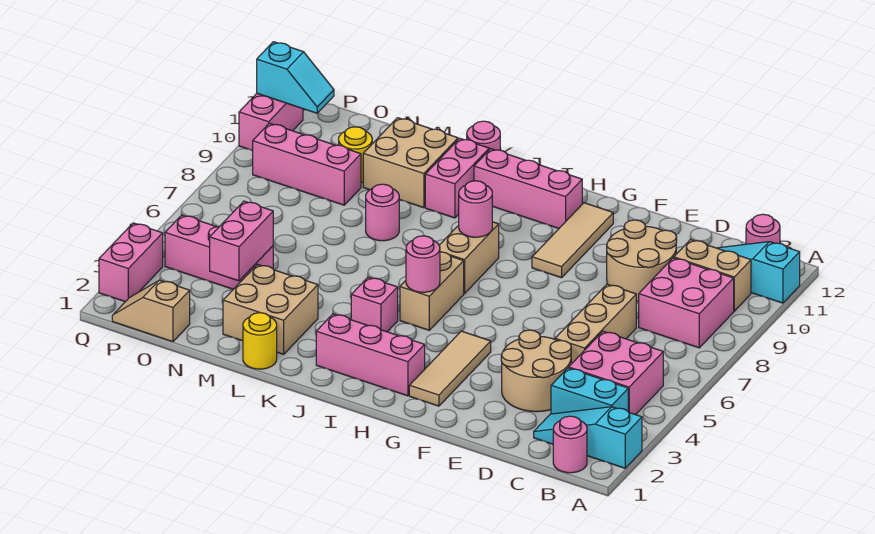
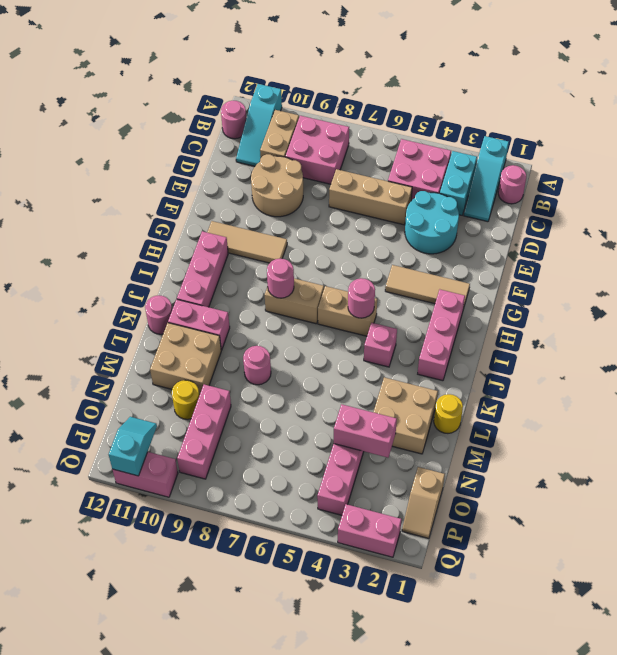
tan 2x2 round brick [501,330,571,412] -> cyan 2x2 round brick [405,191,459,254]

